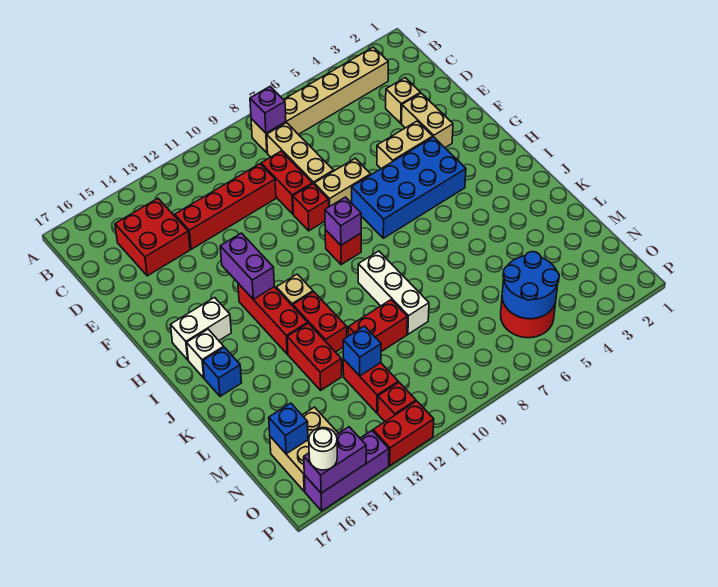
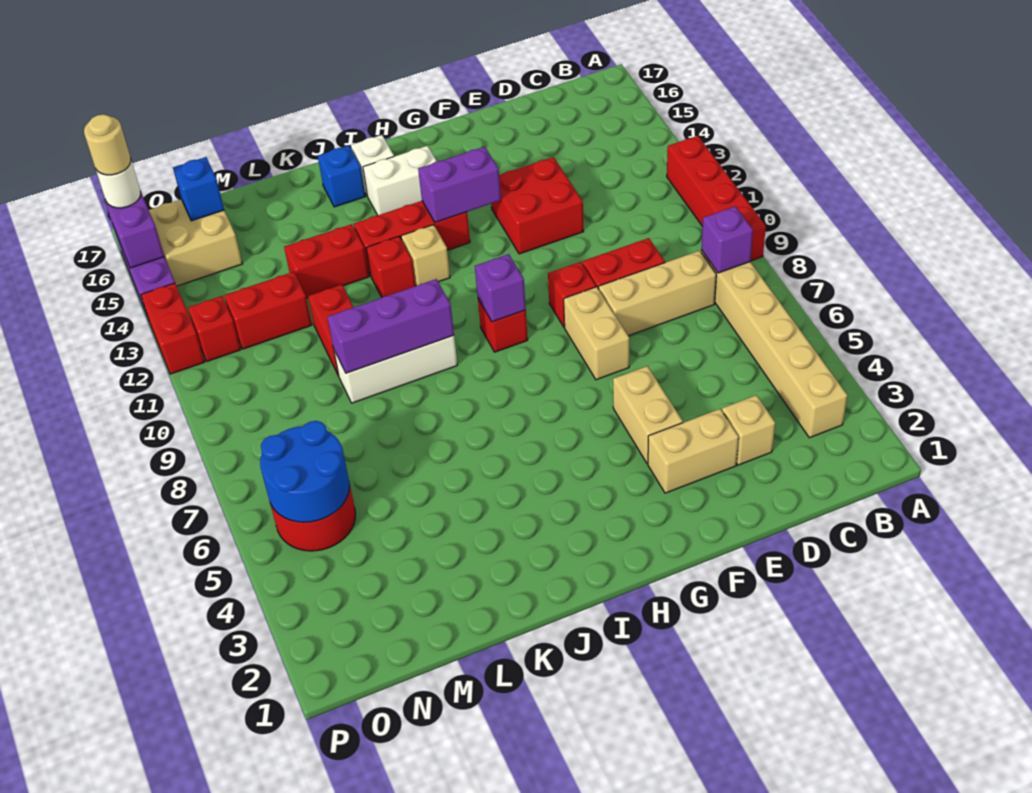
red 2x2 brick [115,198,190,276] -> red 2x2 brick moved to [491,157,584,254]
red 1x4 brick [175,164,276,249] -> red 1x4 brick moved to [667,136,766,261]
blue 2x4 brick [352,137,466,238] -> none
white 1x2 brick [171,298,231,360] -> white 1x2 brick turned to [363,146,437,215]
none -> purple 1x3 brick [327,279,454,373]
red 1x2 brick [293,292,347,352] -> red 1x1 brick [366,236,416,297]
blue 1x1 brick [343,326,381,376] -> none
none -> tan 1x1 round brick [84,114,131,175]

